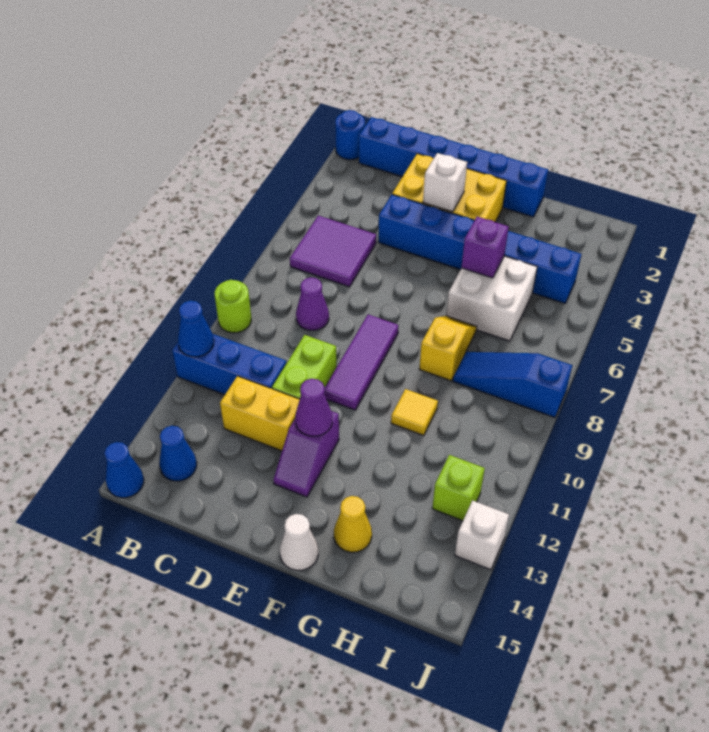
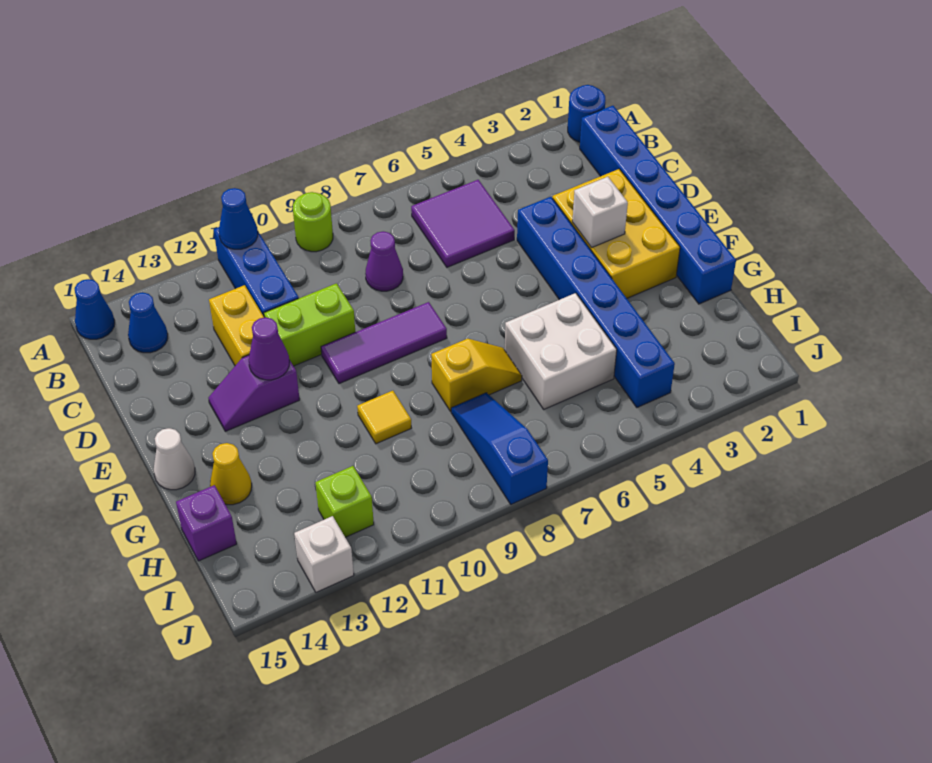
purple 1x1 brick [461,217,509,278] -> purple 1x1 brick moved to [176,485,237,561]

